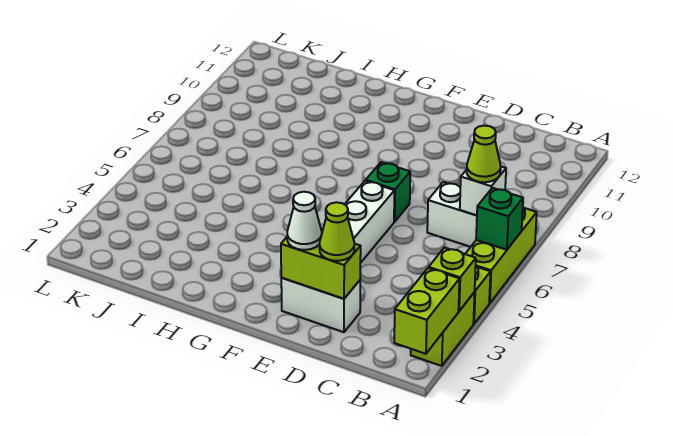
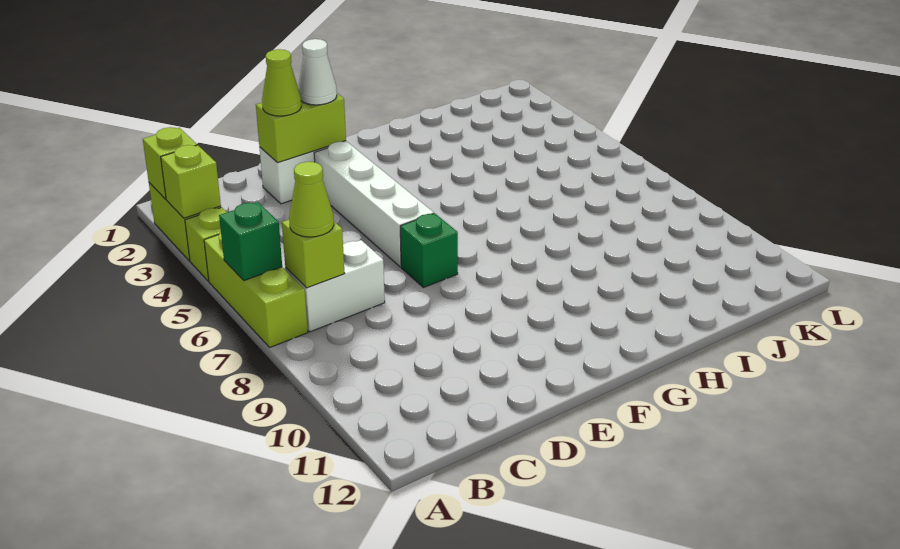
lime 1x2 brick [394,268,459,354] -> lime 1x1 brick [143,127,197,199]
white 1x1 brick [460,167,506,215] -> lime 1x1 brick [282,220,345,288]

